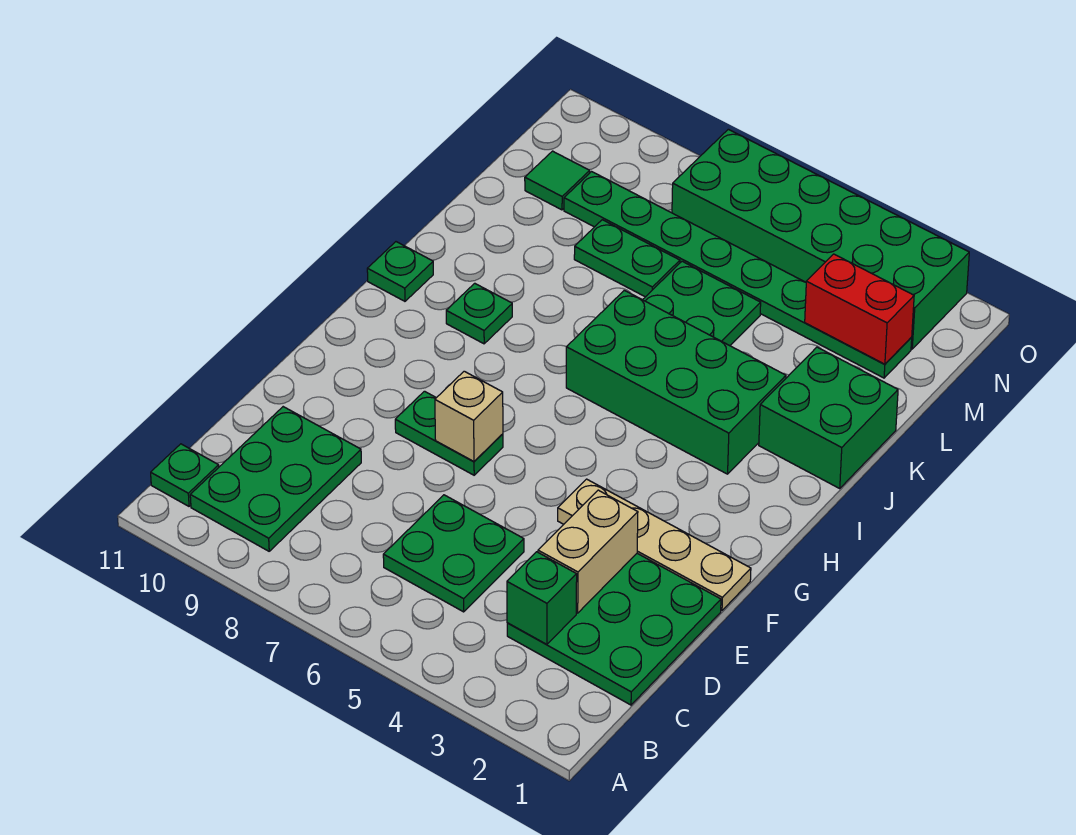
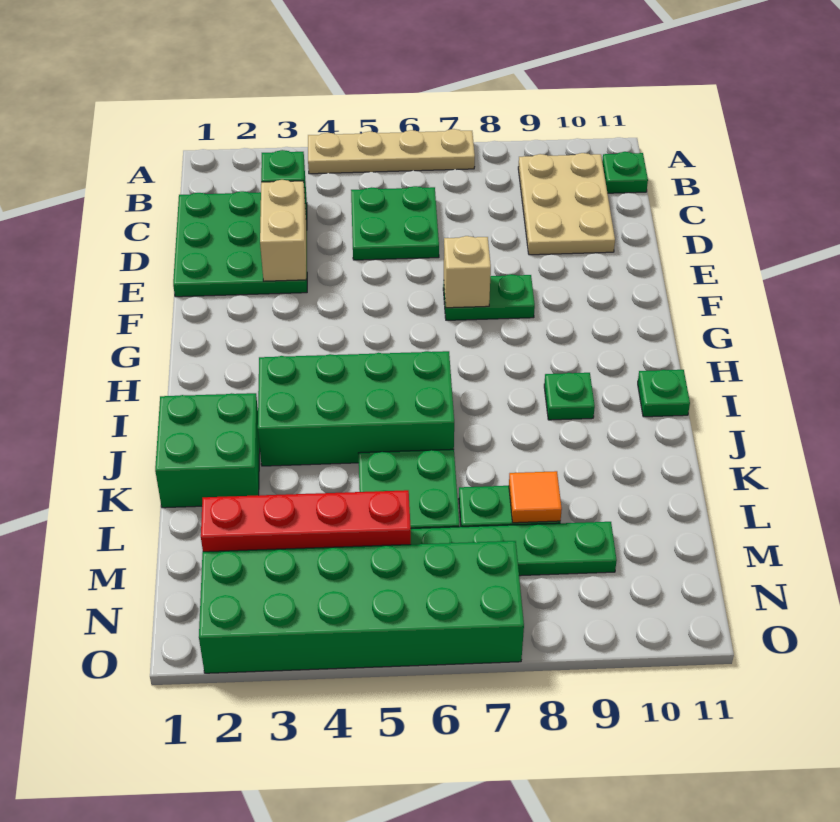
green 2x3 plate [190,407,361,551] -> tan 2x3 plate [518,153,615,255]
tan 1x4 plate [558,479,751,611] -> tan 1x4 plate moved to [308,129,475,174]
none -> orange 1x1 tile [509,471,562,523]
red 1x2 brick [805,254,914,364] -> red 1x4 brick [201,490,411,552]
green 1x1 tile [525,151,590,210] -> none

